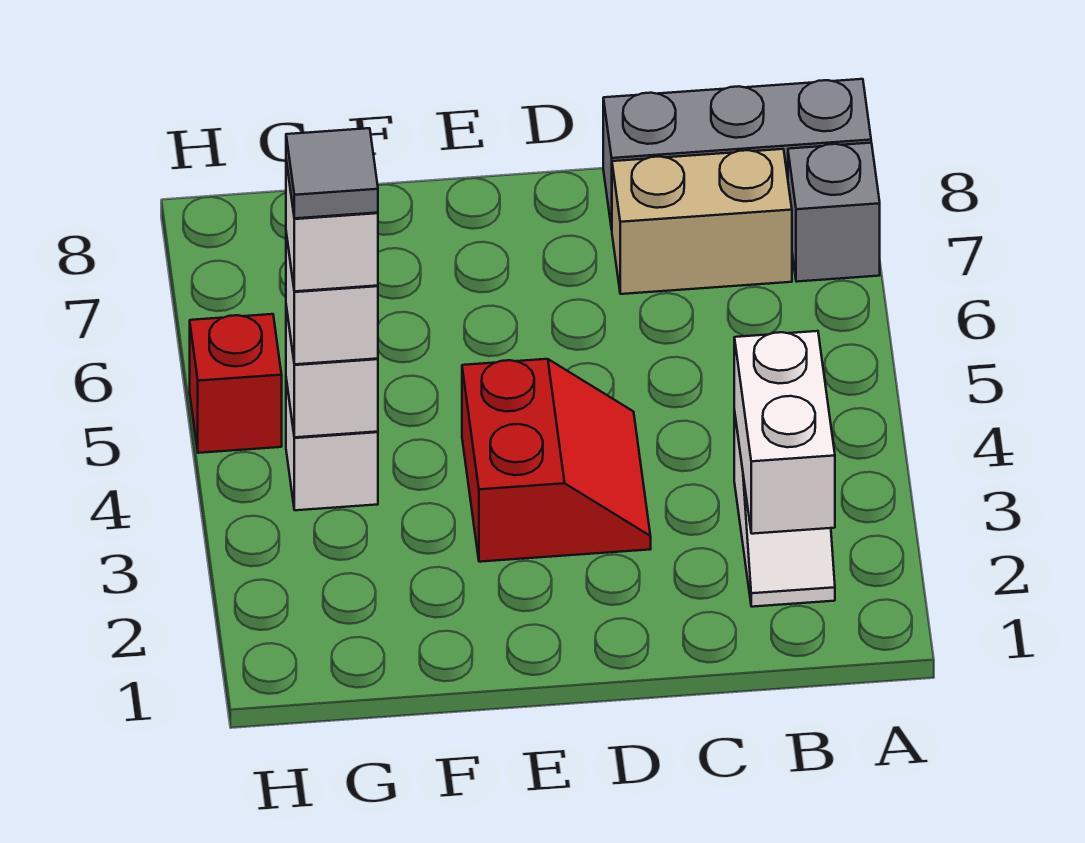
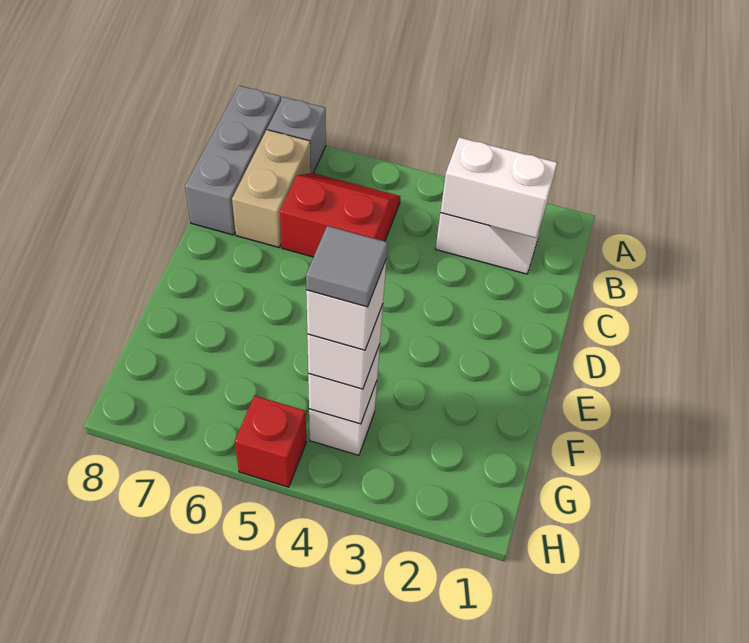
red 2x2 slope [462,359,651,562] -> red 2x2 slope moved to [280,173,401,257]

